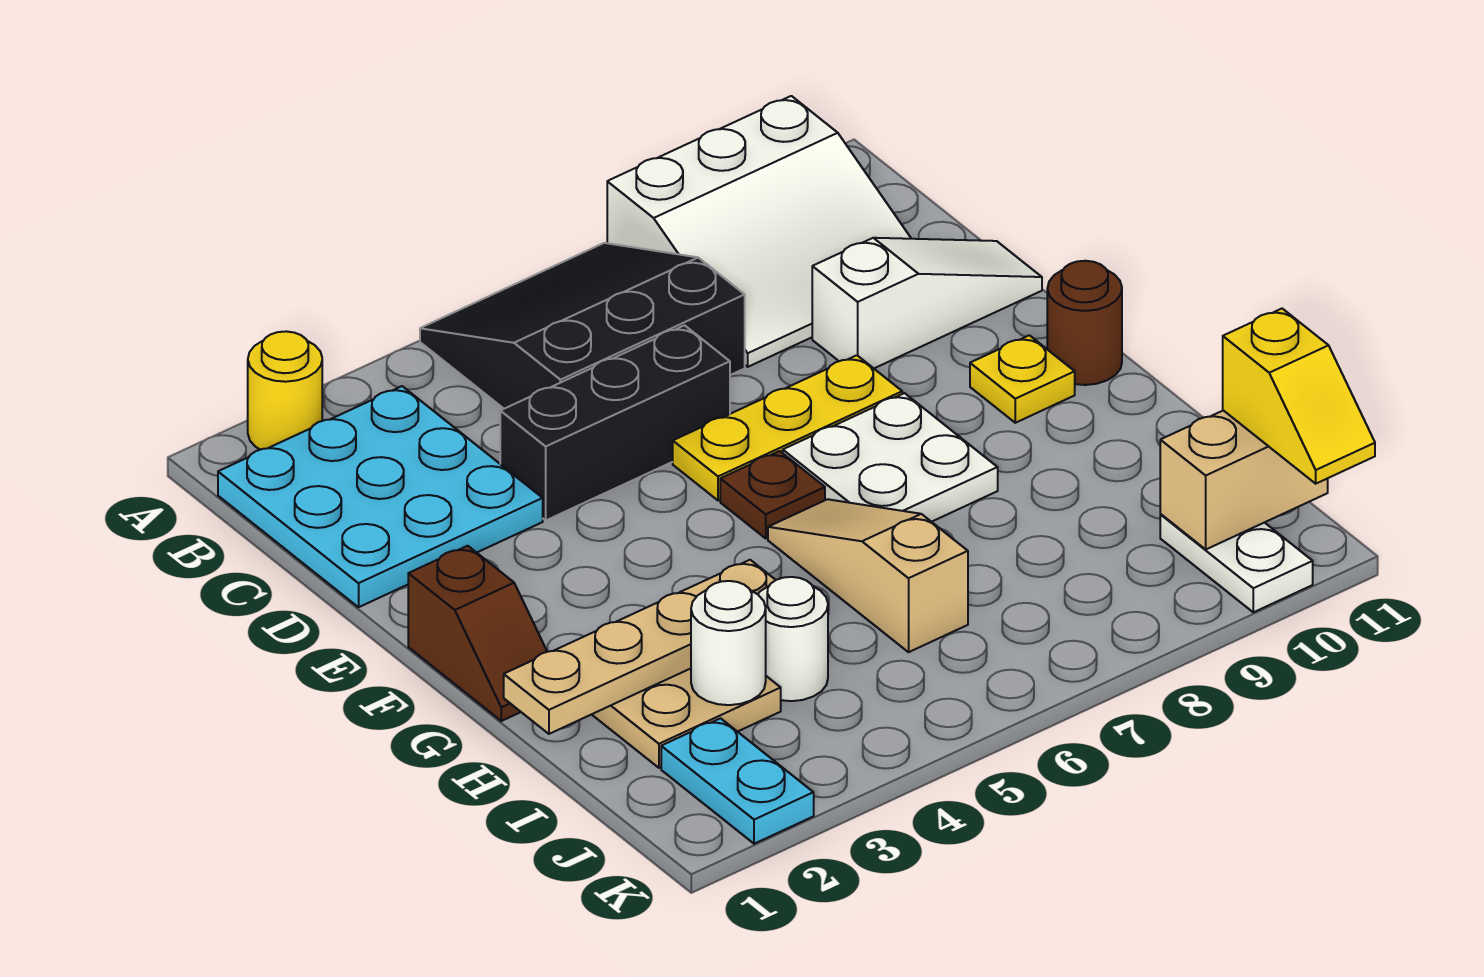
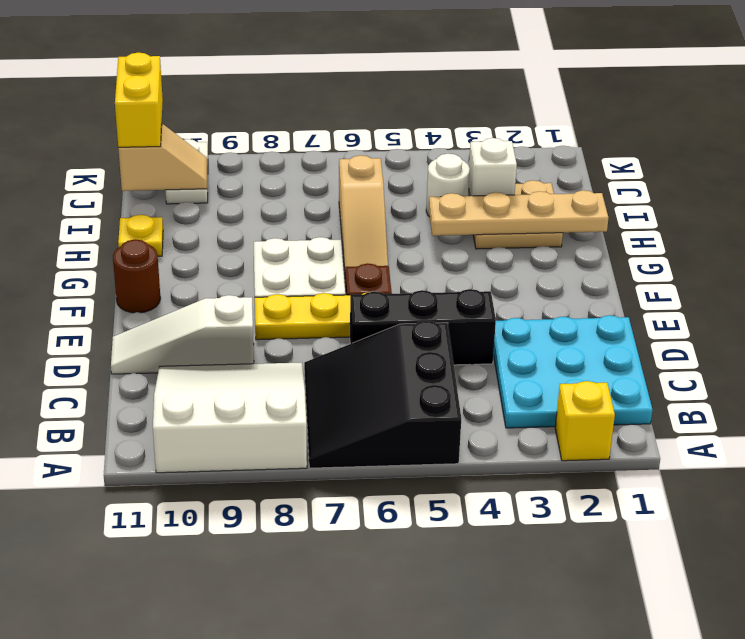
yellow 1x1 round brick [248,331,322,450] -> yellow 1x1 brick [555,381,615,461]
black 3x3 slope [420,243,745,409] -> black 3x3 slope turned to [304,321,461,468]
brown 1x2 slope [408,546,547,721] -> none
yellow 1x1 plate [970,335,1075,423] -> yellow 1x1 plate moved to [118,215,163,256]
white 1x1 round brick [691,581,766,705] -> white 1x1 brick [469,138,517,196]
cyan 1x2 plate [661,718,814,844] -> none
tan 1x2 brick [1160,410,1328,549] -> tan 1x2 slope [118,124,207,191]
yellow 1x2 slope [1223,309,1375,484] -> yellow 1x2 brick [115,52,163,147]

